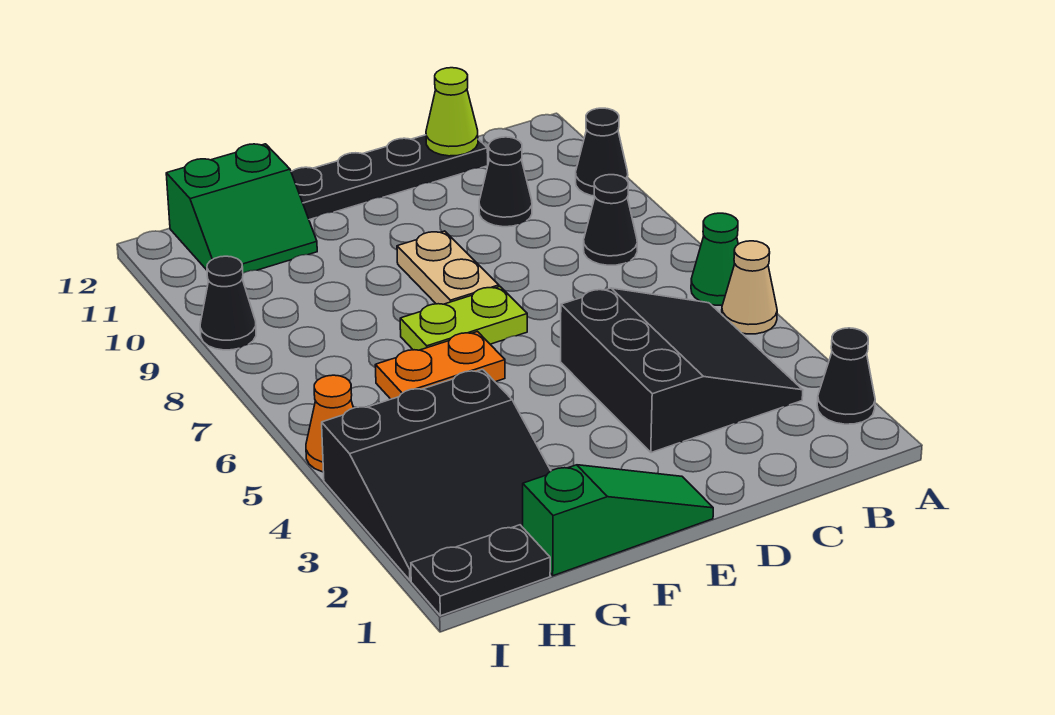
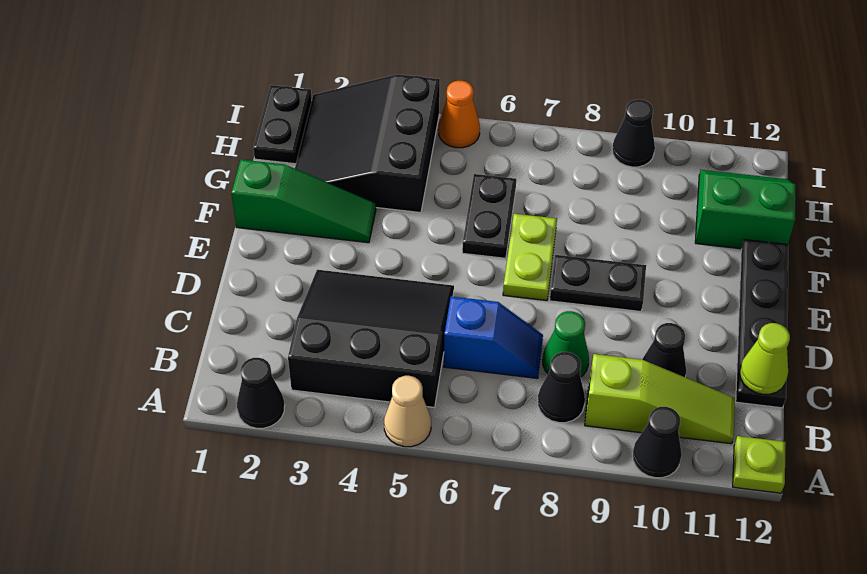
green 1x1 cone [691,213,738,305] -> green 1x1 cone moved to [543,311,589,377]
none -> lime 1x1 plate [733,436,786,493]
black 3x3 slope [561,288,803,453] -> black 3x3 slope turned to [288,270,454,407]
none -> lime 1x3 slope [585,354,735,444]
none -> blue 1x2 slope [444,296,543,378]
green 1x3 slope [523,465,713,576] -> green 1x3 slope turned to [231,159,376,243]
tan 1x2 plate [397,231,499,304] -> black 1x2 plate [550,255,646,311]
orange 1x2 plate [375,332,505,399] -> black 1x2 plate [462,174,516,258]
green 2x2 slope [166,144,317,273] -> green 2x2 slope turned to [695,170,796,249]

